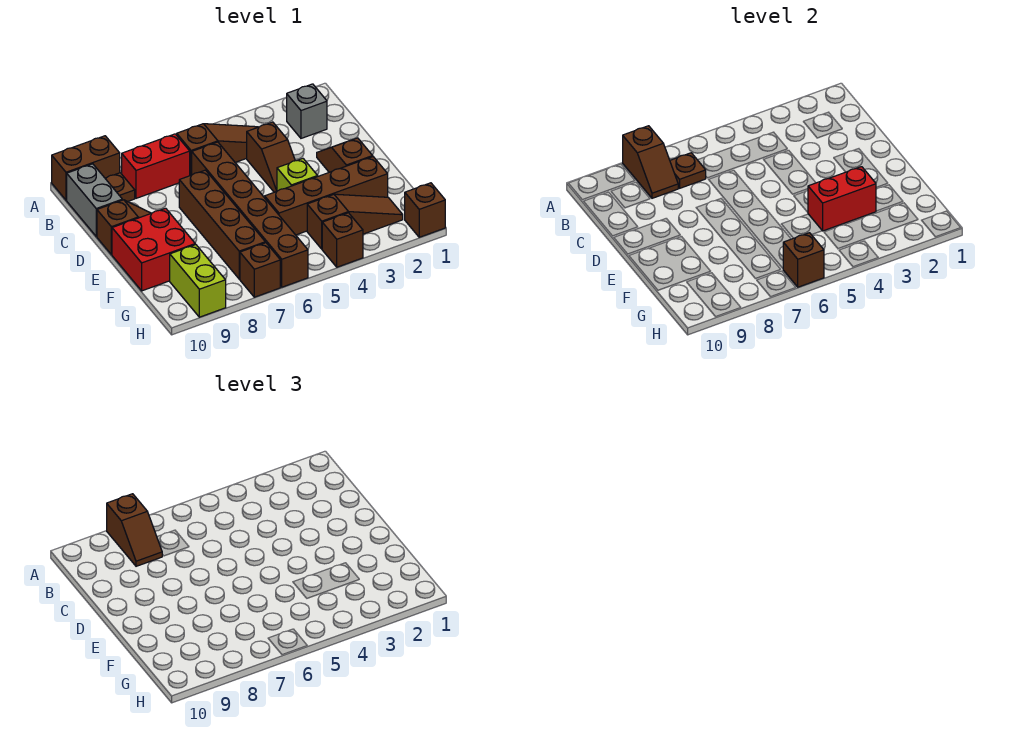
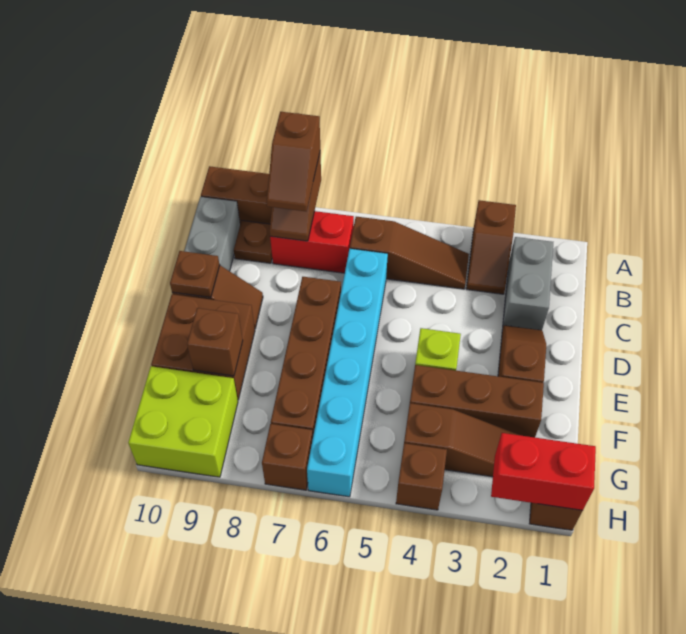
grey 1x1 brick [287,84,327,138] -> grey 1x2 brick [503,237,553,330]
brown 1x1 plate [670,153,706,188] -> brown 1x1 plate moved to [170,251,219,298]
brown 1x2 slope [247,122,295,192] -> brown 1x2 slope moved to [466,200,516,294]
brown 1x6 brick [192,142,308,287] -> cyan 1x6 brick [307,249,388,497]
red 2x2 brick [112,208,195,291] -> brown 2x2 brick [151,294,255,400]
brown 1x4 brick [265,157,388,235] -> brown 1x3 brick [410,365,544,437]
red 1x2 brick [808,167,876,231] -> red 1x2 brick moved to [491,433,596,511]
lime 1x2 brick [170,244,226,317] -> lime 2x2 brick [128,366,238,477]
brown 1x1 brick [783,233,824,287] -> brown 1x1 brick moved to [187,308,243,376]

